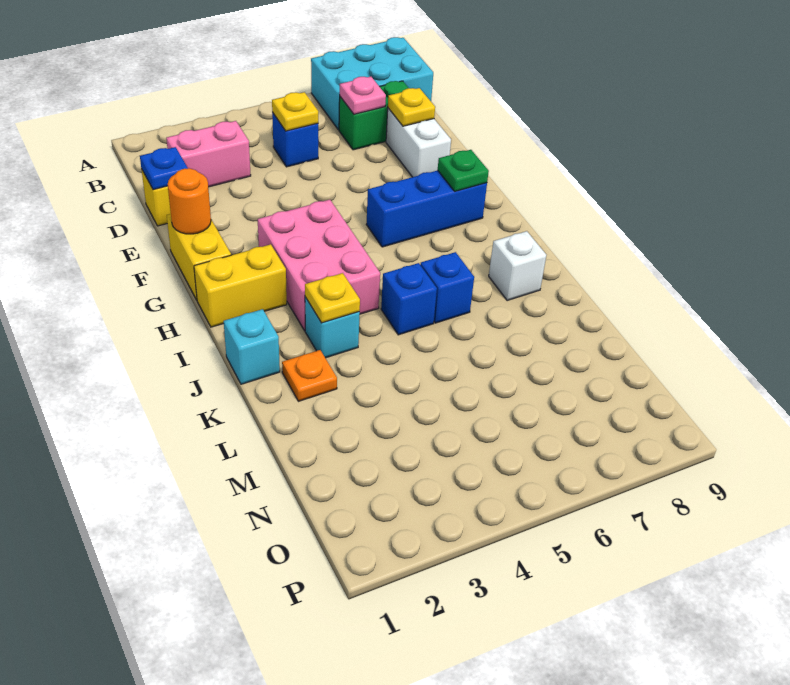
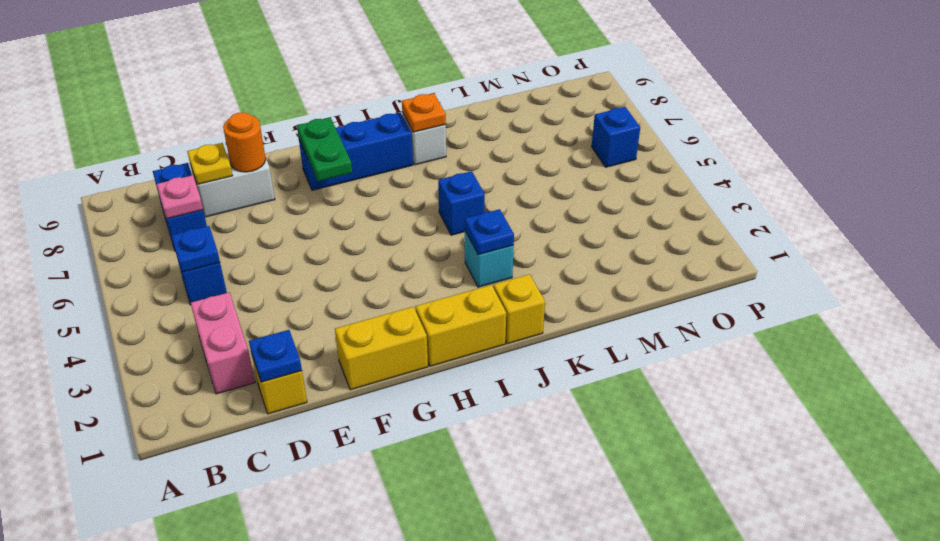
cyan 2x3 brick [311,37,433,130] -> none
yellow 1x1 plate [272,92,318,131] -> blue 1x1 plate [172,226,220,272]
green 1x2 brick [339,81,408,150] -> blue 1x2 brick [153,163,207,250]
orange 1x1 round brick [168,168,211,234] -> orange 1x1 round brick moved to [223,112,266,172]
pink 2x3 brick [258,200,380,331] -> none
blue 1x3 brick [366,170,487,247] -> blue 1x3 brick turned to [299,112,413,190]
green 1x1 plate [438,150,489,191] -> green 1x2 plate [297,117,352,181]
yellow 1x2 brick [194,244,287,327] -> yellow 1x2 brick turned to [416,285,506,366]
cyan 1x1 brick [224,309,280,384] -> yellow 1x1 brick [493,274,545,344]
yellow 1x1 plate [305,273,360,323] -> blue 1x1 plate [465,209,514,255]
blue 1x1 brick [420,252,474,323] -> blue 1x1 brick moved to [592,107,640,167]
orange 1x1 plate [282,350,337,401] -> orange 1x1 plate moved to [402,93,446,132]

